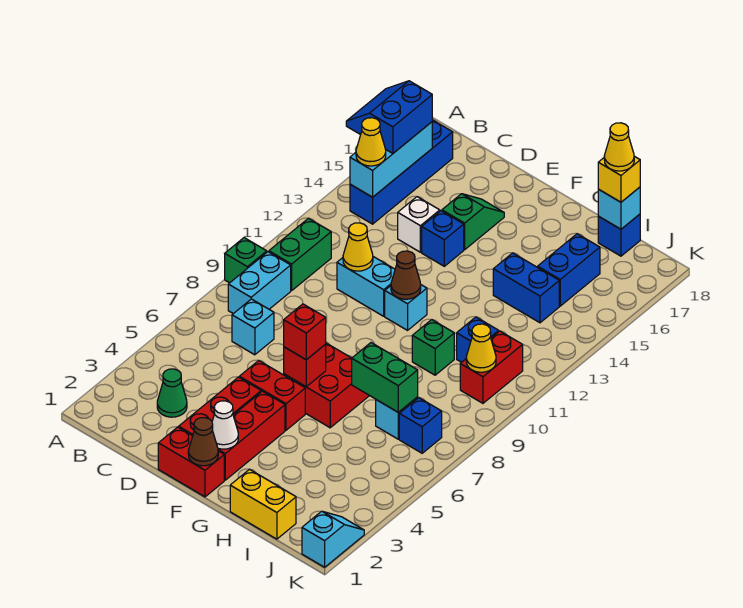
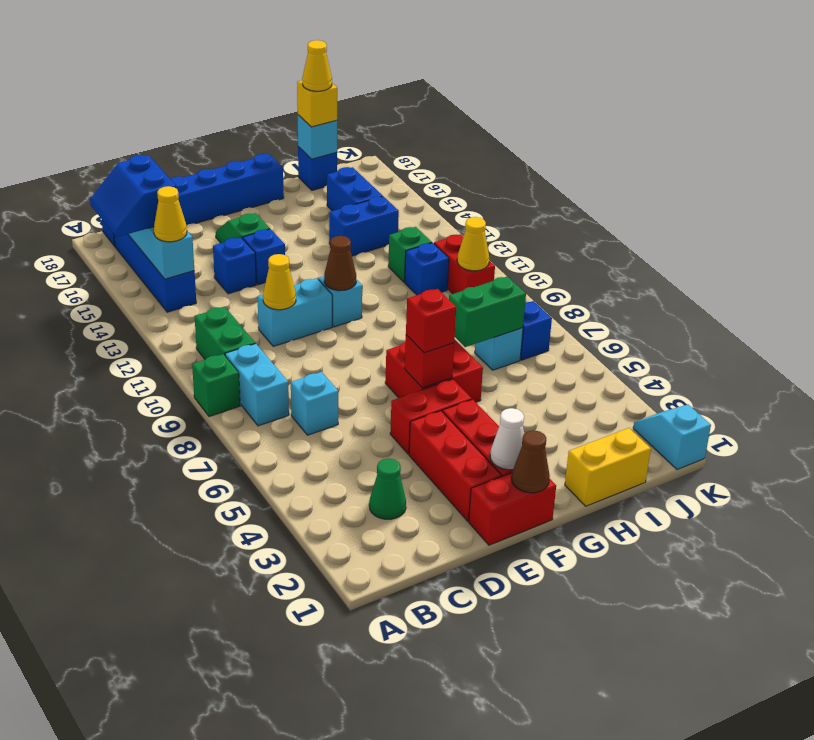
none -> blue 1x6 brick [102,154,284,246]
white 1x1 brick [398,197,440,252] -> blue 1x1 brick [213,238,256,294]
green 1x1 brick [412,320,454,375] -> green 1x1 brick moved to [388,227,432,282]

